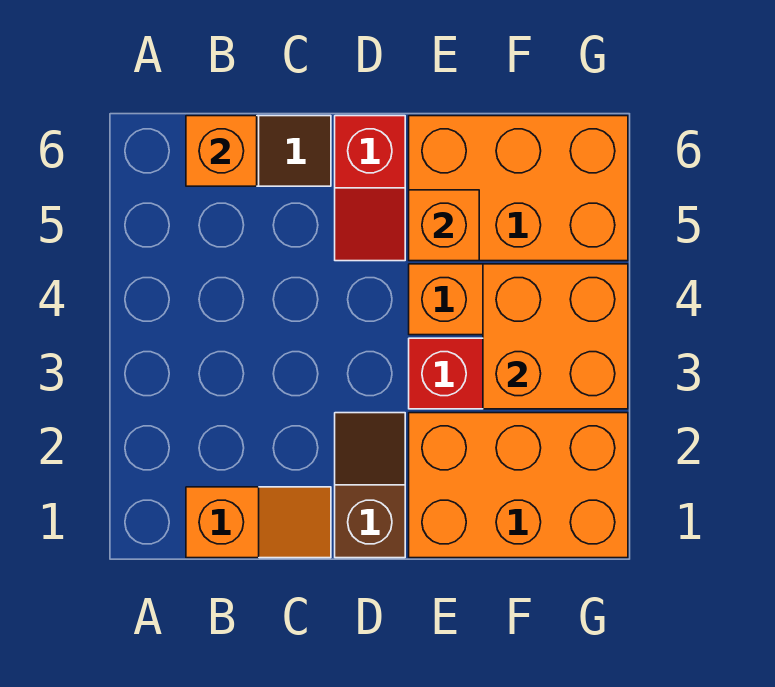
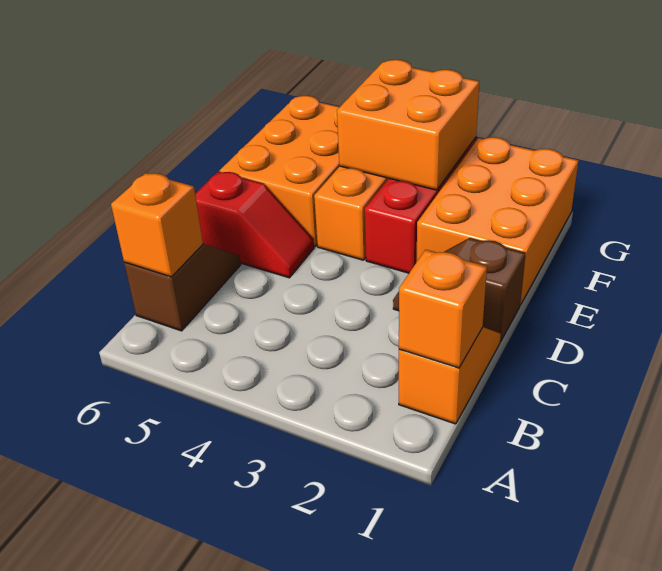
orange 1x1 brick [409,190,479,261] -> orange 1x1 brick moved to [399,250,487,368]

